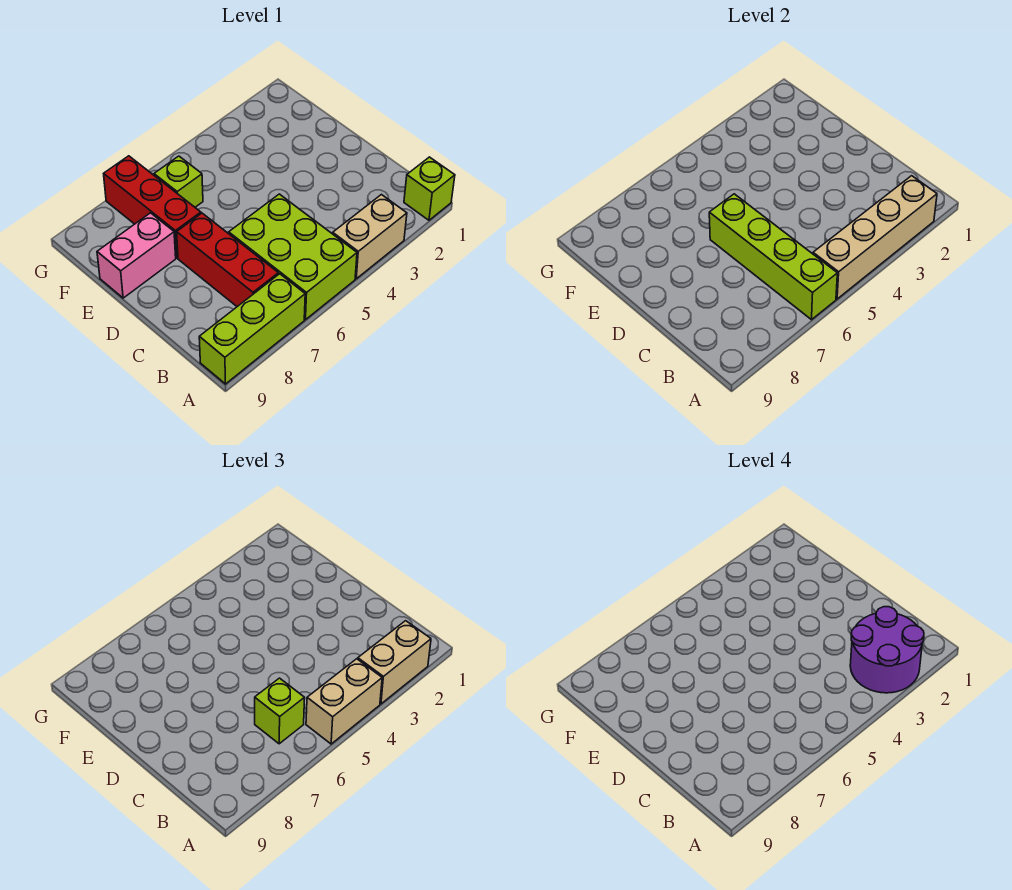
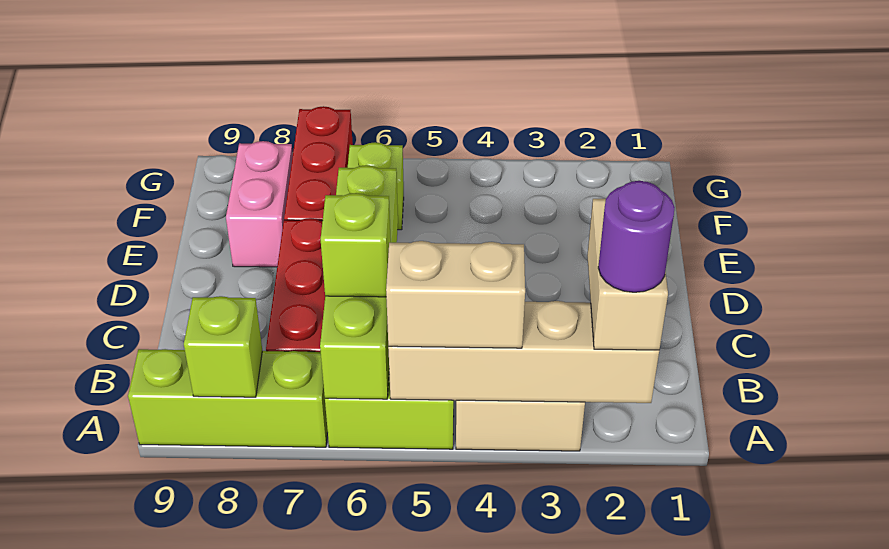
lime 1x1 brick [404,157,455,220] -> lime 1x1 brick moved to [184,296,262,397]
tan 1x2 brick [358,621,431,704] -> tan 1x2 brick turned to [587,199,668,350]
purple 2x2 round brick [850,607,924,693] -> purple 1x1 round brick [598,181,675,292]
pink 1x2 brick [97,213,176,298] -> pink 1x2 brick turned to [226,141,293,267]

